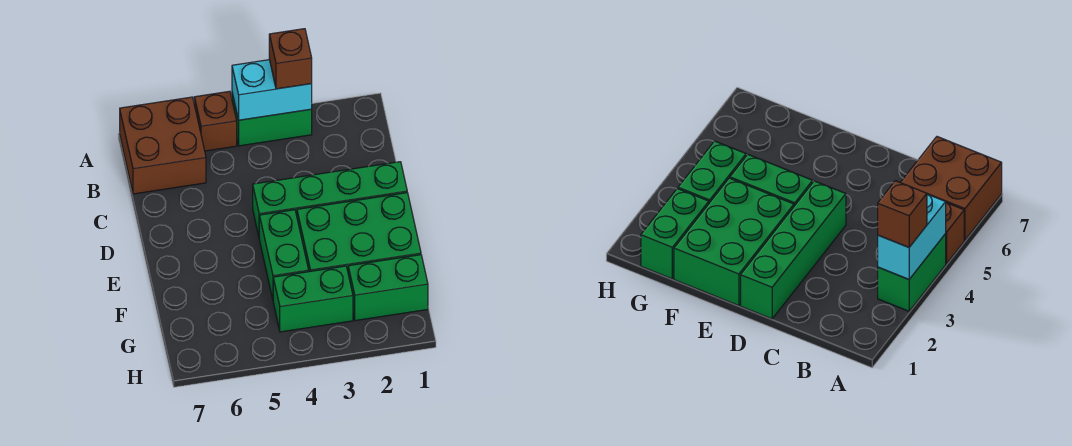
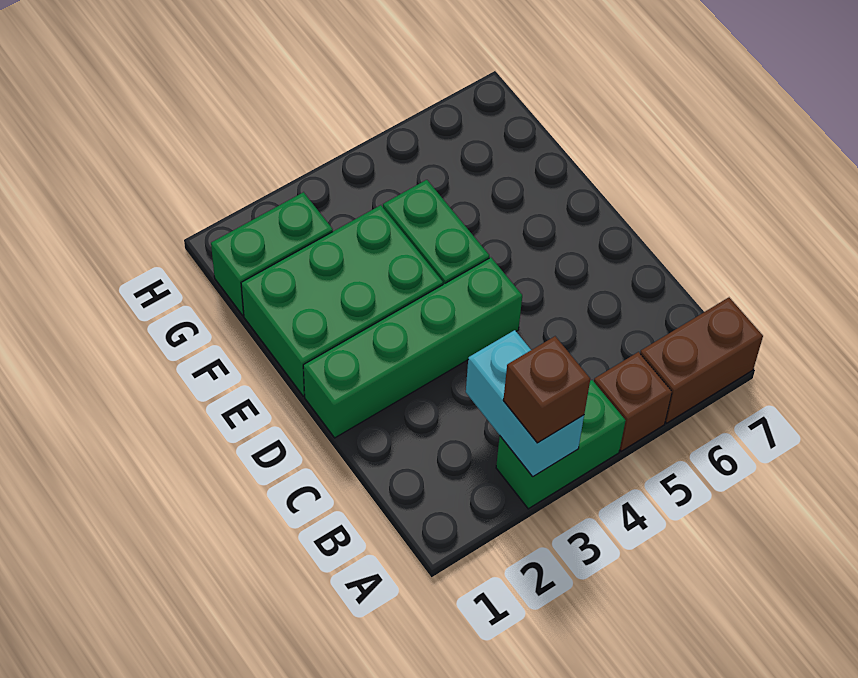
cyan 1x2 brick [232,60,312,120] -> cyan 1x2 brick turned to [466,330,584,477]
brown 2x2 brick [120,97,206,194] -> brown 1x2 brick [640,298,763,423]
green 1x2 brick [273,266,353,332] -> none

